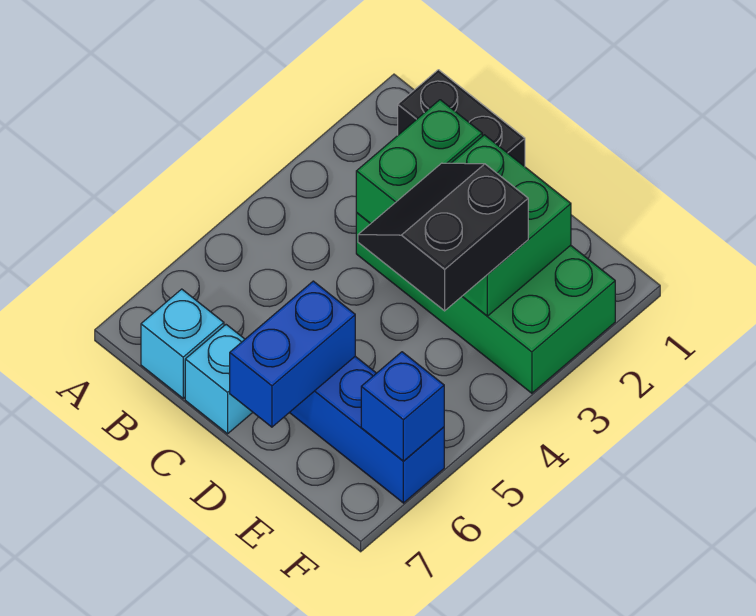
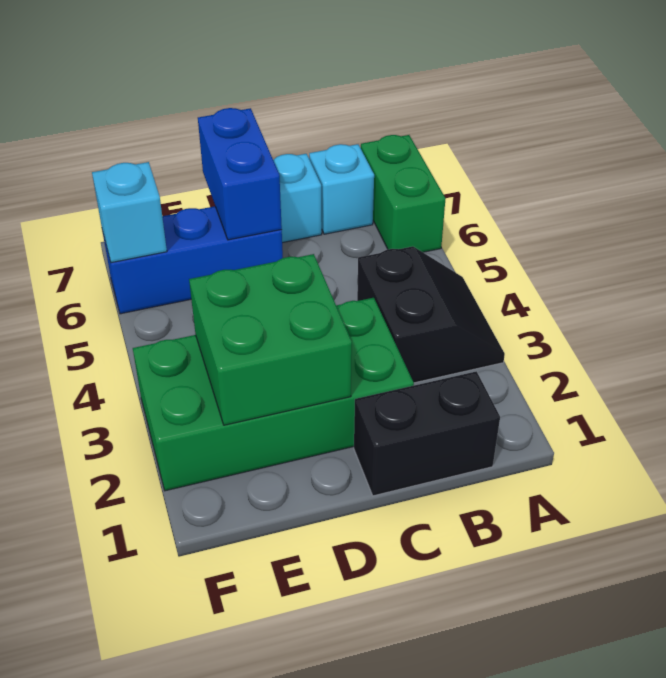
green 1x2 brick [356,100,482,223] -> green 1x2 brick moved to [361,135,446,252]
black 2x2 slope [358,163,528,311] -> black 2x2 slope moved to [357,246,505,383]
blue 1x1 brick [361,352,444,461] -> cyan 1x1 brick [92,162,167,263]

